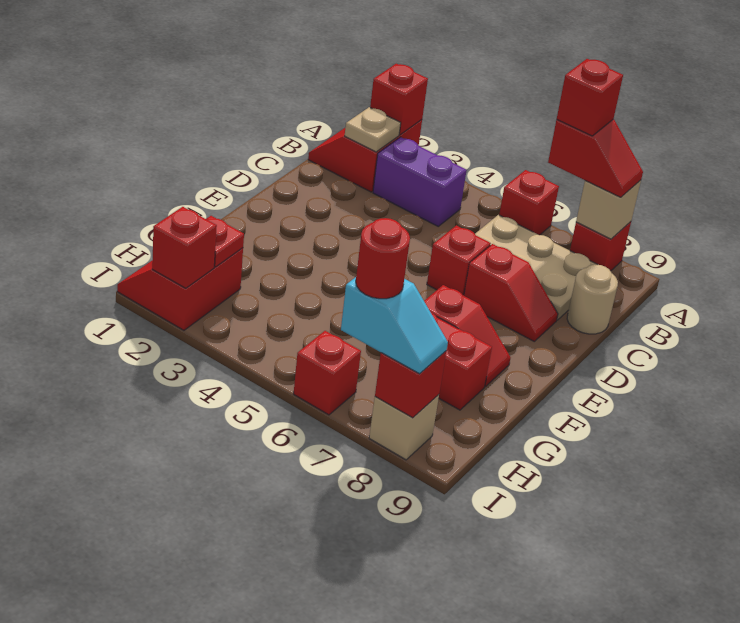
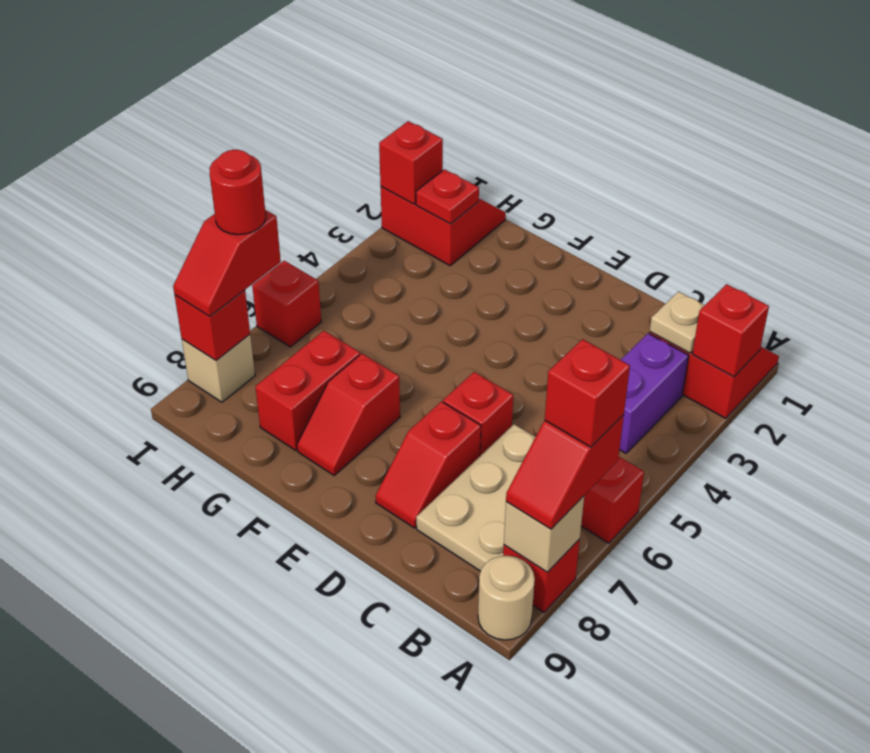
tan 1x1 round brick [567,265,618,334] -> tan 1x1 round brick moved to [478,556,535,640]
cyan 1x2 slope [341,277,448,374] -> red 1x2 slope [173,210,281,316]

